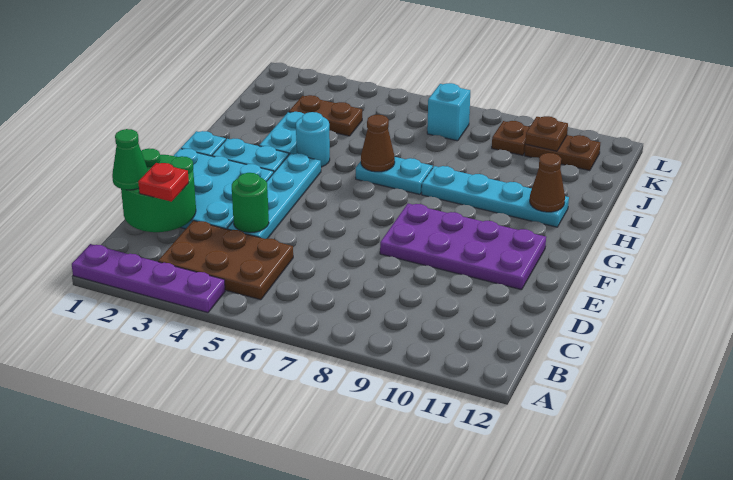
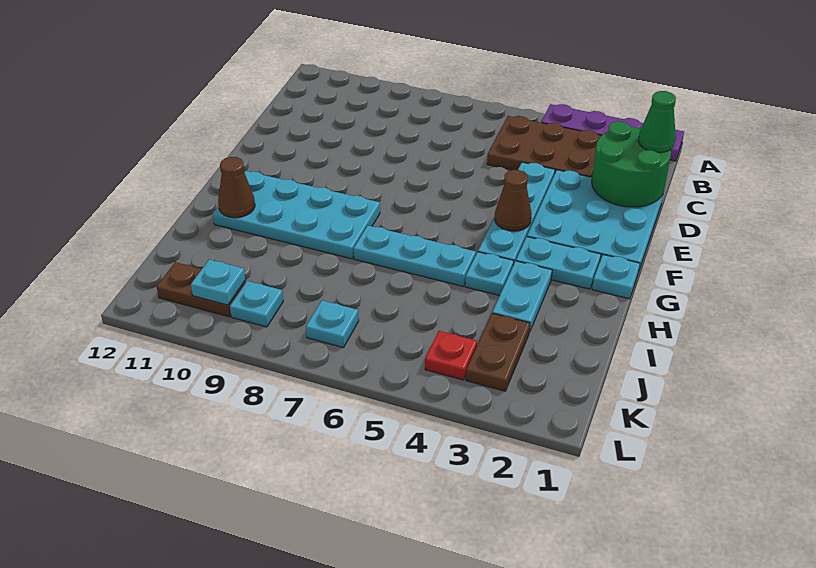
red 1x1 plate [138,163,189,202] -> red 1x1 plate moved to [425,331,477,380]
green 1x1 round brick [232,173,269,233] -> none
purple 2x4 plate [380,204,546,290] -> none
cyan 1x1 round brick [296,112,330,167] -> cyan 1x1 plate [465,252,514,296]
cyan 1x2 plate [356,157,433,194] -> cyan 1x3 plate [354,226,476,286]
brown 1x1 cone [361,115,395,172] -> brown 1x1 cone moved to [495,170,532,231]
cyan 1x4 plate [422,166,569,227] -> cyan 2x4 plate [213,171,380,259]
brown 1x2 plate [289,95,362,136] -> brown 1x2 plate turned to [466,313,530,391]
cyan 1x1 brick [427,83,470,141] -> cyan 1x1 plate [306,300,359,348]
brown 1x1 plate [492,121,529,155] -> cyan 1x1 plate [230,281,283,327]
brown 1x1 plate [525,116,568,151] -> cyan 1x1 plate [191,260,245,305]

